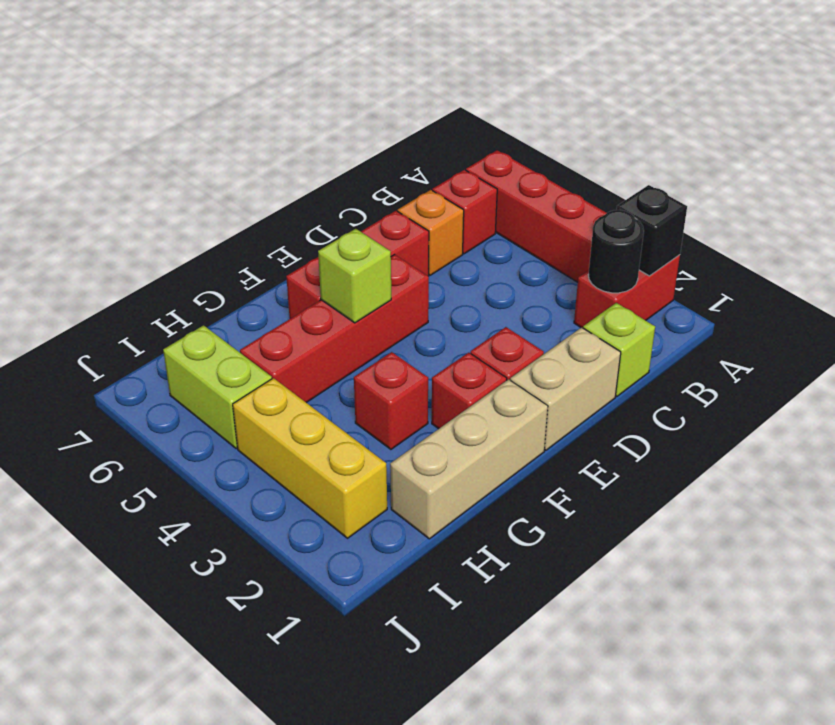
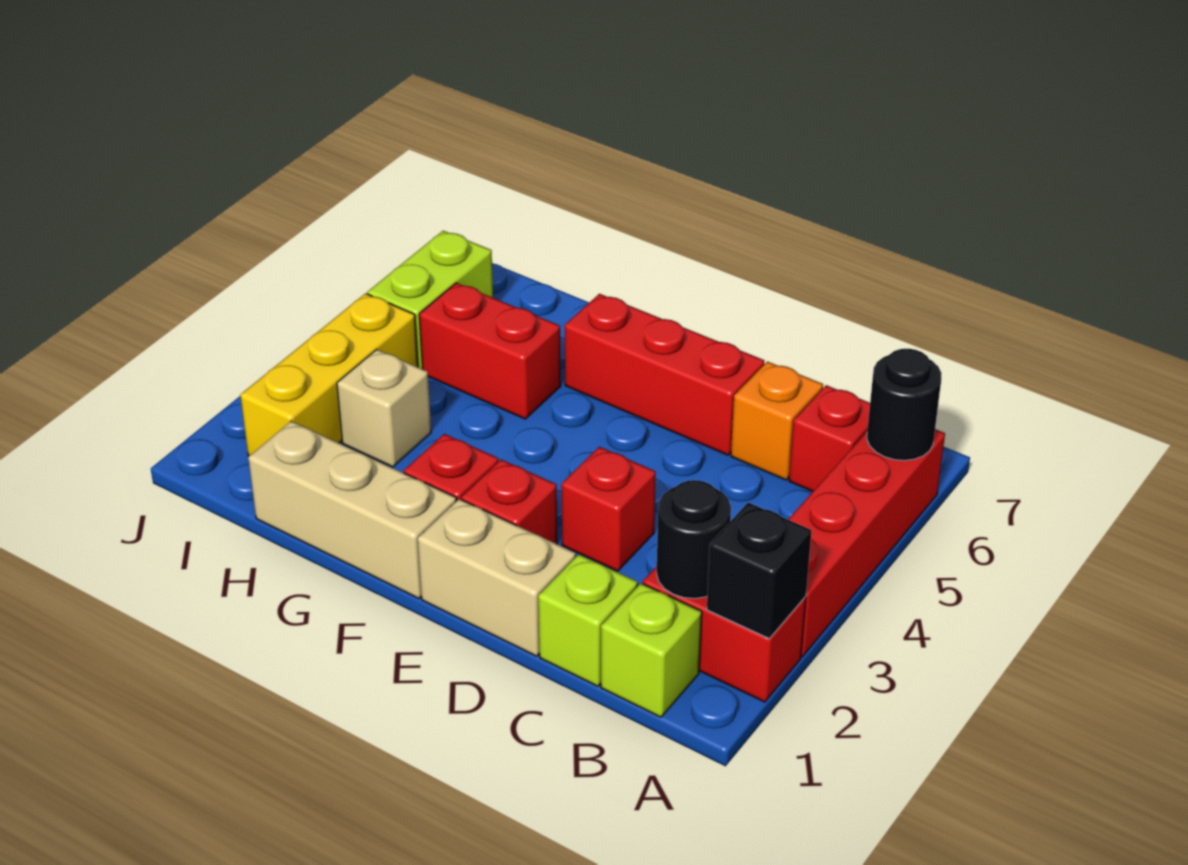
none -> black 1x1 round brick [867,349,941,460]
red 1x4 brick [240,255,429,403] -> red 1x2 brick [419,283,561,419]
lime 1x1 brick [318,229,391,323] -> lime 1x1 brick moved to [601,583,702,717]
red 1x1 brick [354,352,428,449] -> red 1x1 brick moved to [561,447,656,571]
none -> tan 1x1 brick [337,349,431,467]

